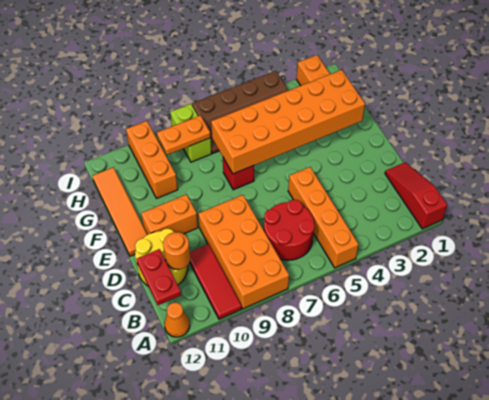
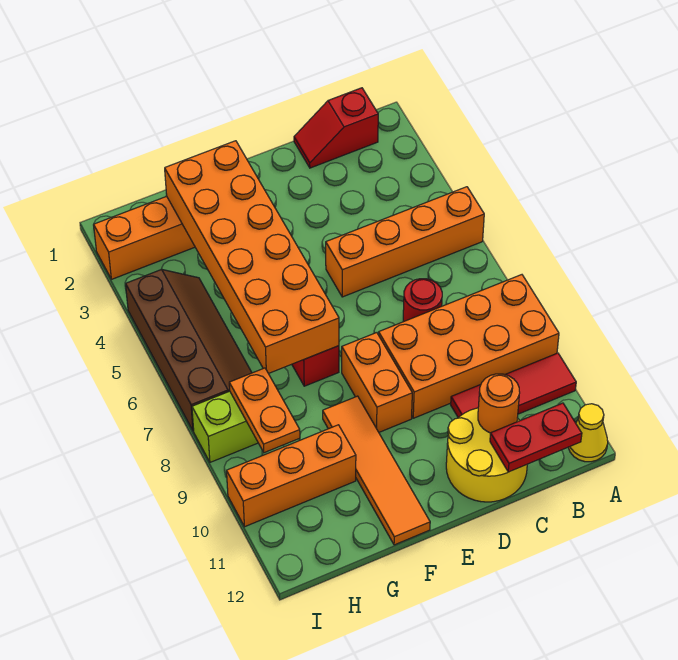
red 1x3 slope [385,162,447,229] -> red 1x2 slope [294,88,378,168]
orange 1x1 cone [164,302,190,337] -> yellow 1x1 cone [568,404,608,462]
red 2x2 round brick [264,200,315,260] -> red 1x1 round brick [403,279,442,322]
orange 1x2 brick [141,194,198,235] -> orange 1x2 brick moved to [342,333,412,432]
orange 1x4 tile [92,167,147,256] -> orange 1x4 tile turned to [323,396,430,545]

